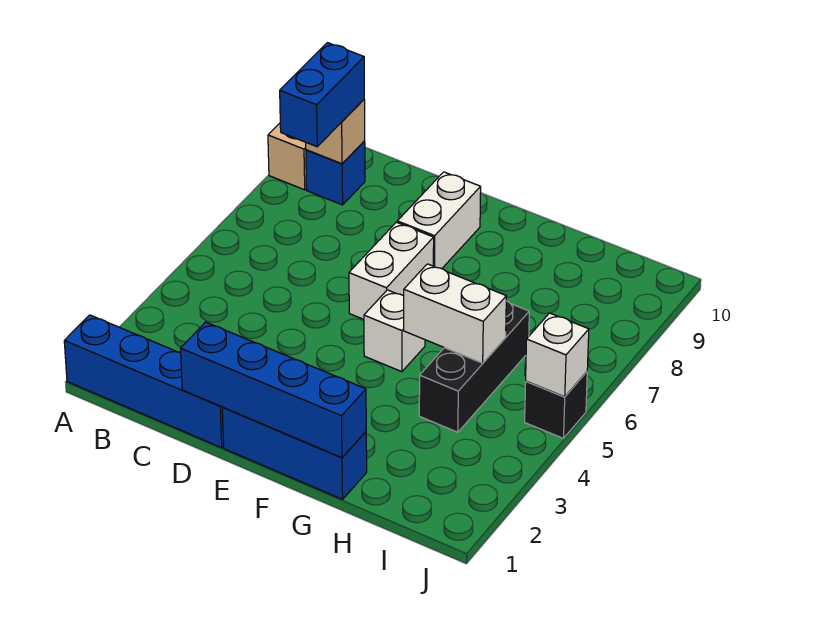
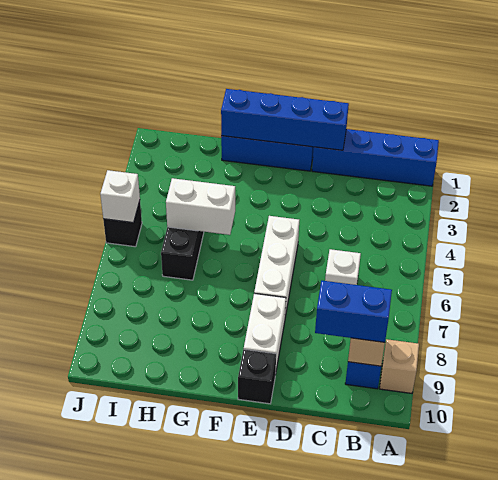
blue 1x2 brick [280,43,364,147] -> blue 1x2 brick turned to [315,281,392,342]
white 1x2 brick [349,222,434,319] -> white 1x3 brick [254,216,299,317]
none -> black 1x1 brick [238,349,276,404]
white 1x1 brick [364,290,425,372] -> white 1x1 brick moved to [325,249,361,285]

